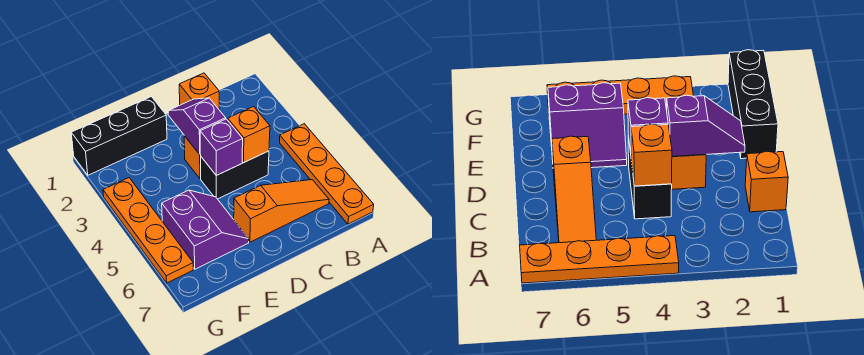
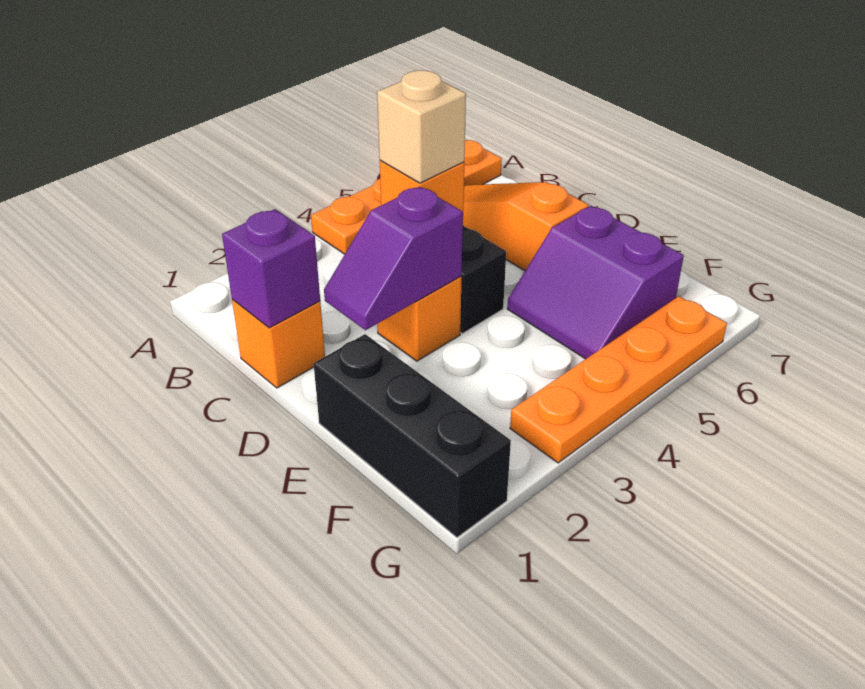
none -> tan 1x1 brick [377,70,466,183]
purple 1x1 brick [200,119,243,175] -> purple 1x1 brick moved to [222,209,320,328]
purple 2x2 slope [162,190,249,269] -> purple 2x2 slope turned to [507,206,684,359]

